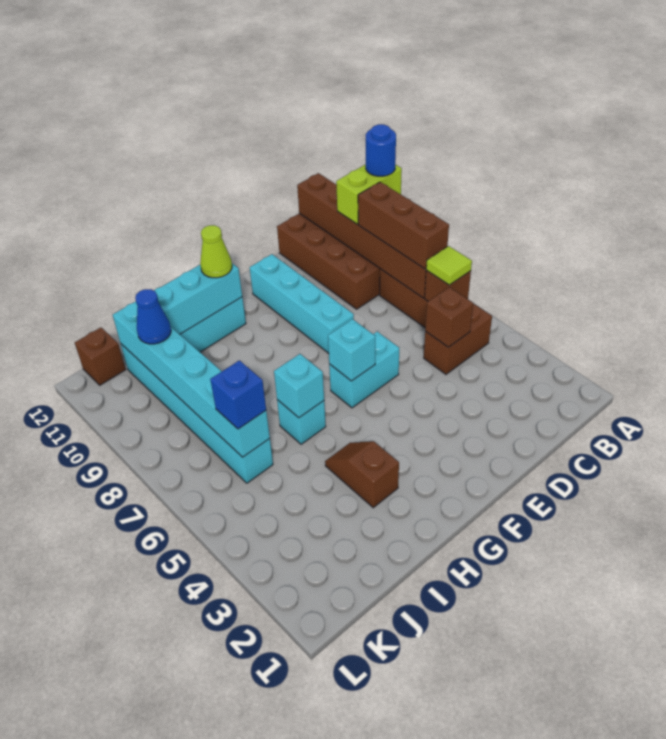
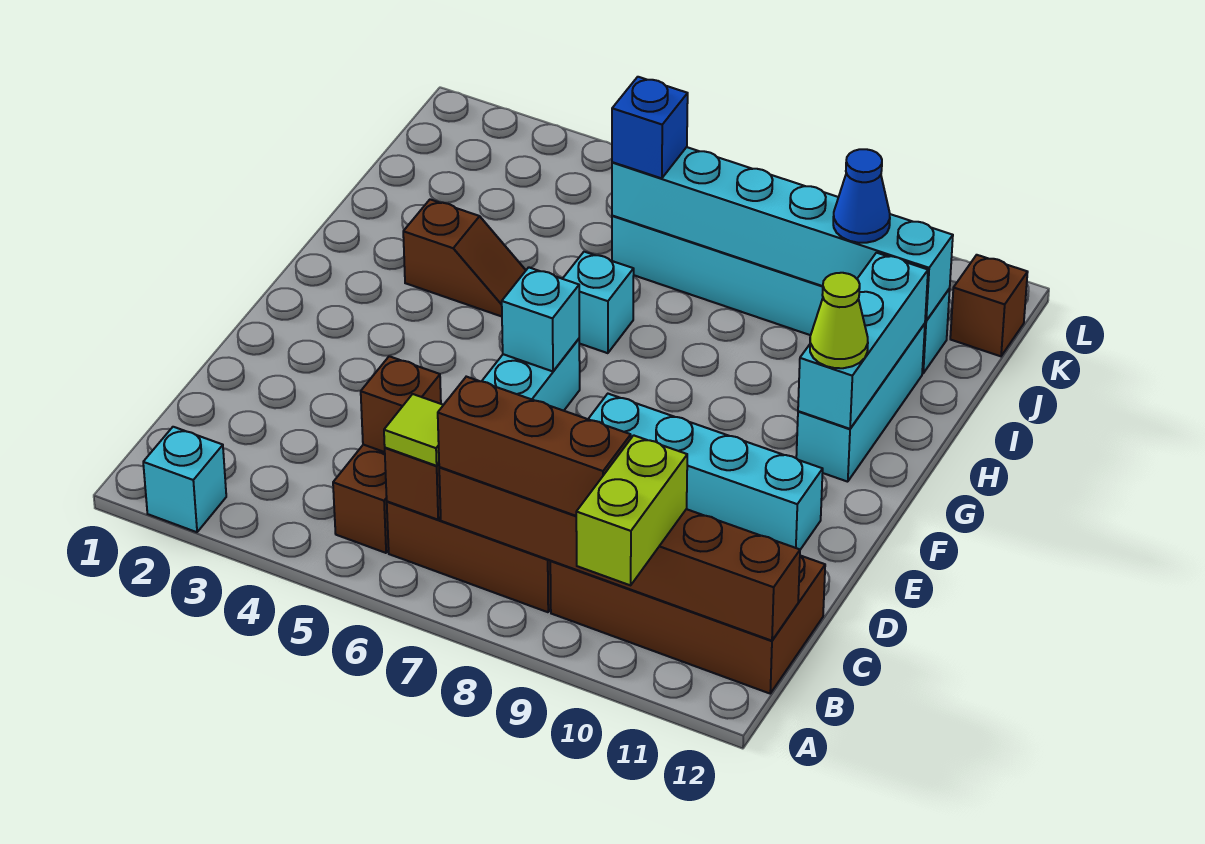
blue 1x1 round brick [366,124,396,176] -> none
cyan 1x1 brick [274,354,324,418] -> cyan 1x1 brick moved to [143,427,226,532]

